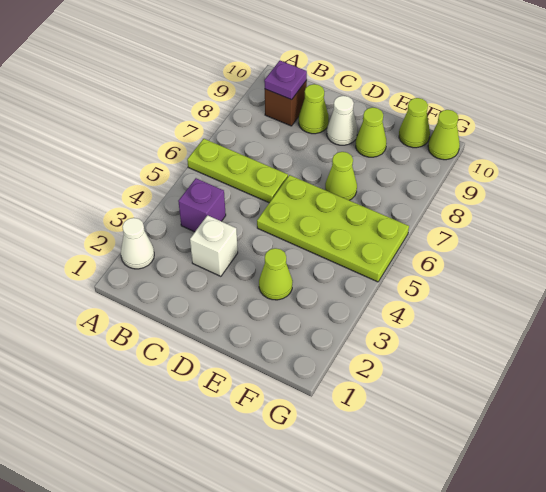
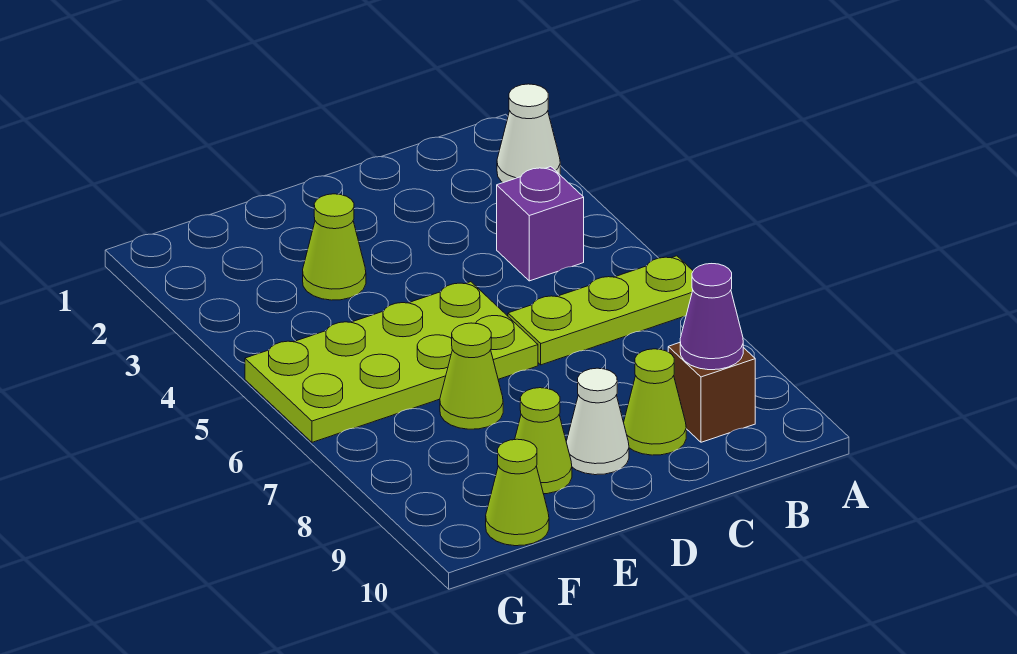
purple 1x1 plate [264,61,307,100] -> purple 1x1 cone [680,264,743,370]
white 1x1 brick [190,215,238,276] -> none
lime 1x1 cone [428,110,460,160] -> none

